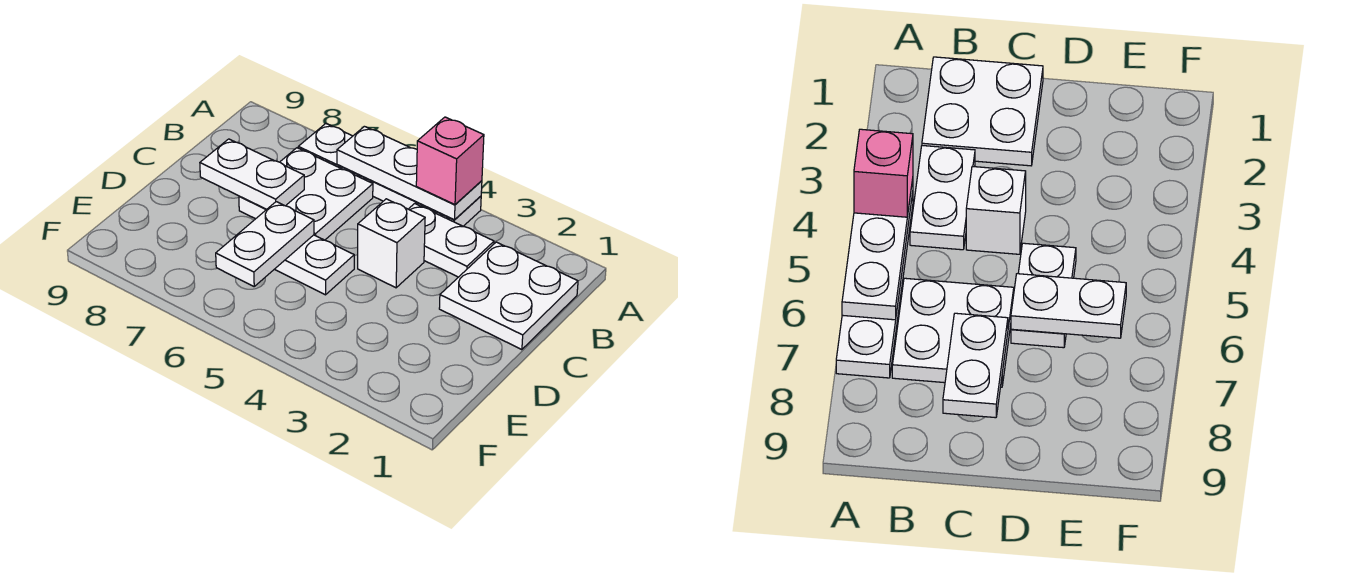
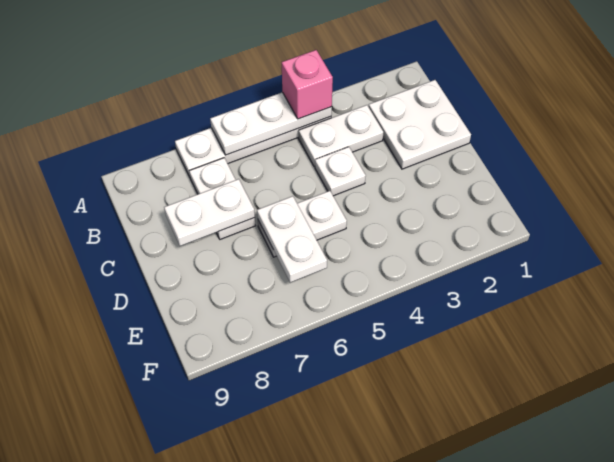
white 2x2 plate [239,148,373,240] -> white 1x2 plate [189,158,255,239]
white 1x1 brick [358,199,425,288] -> white 1x1 plate [315,147,366,196]

